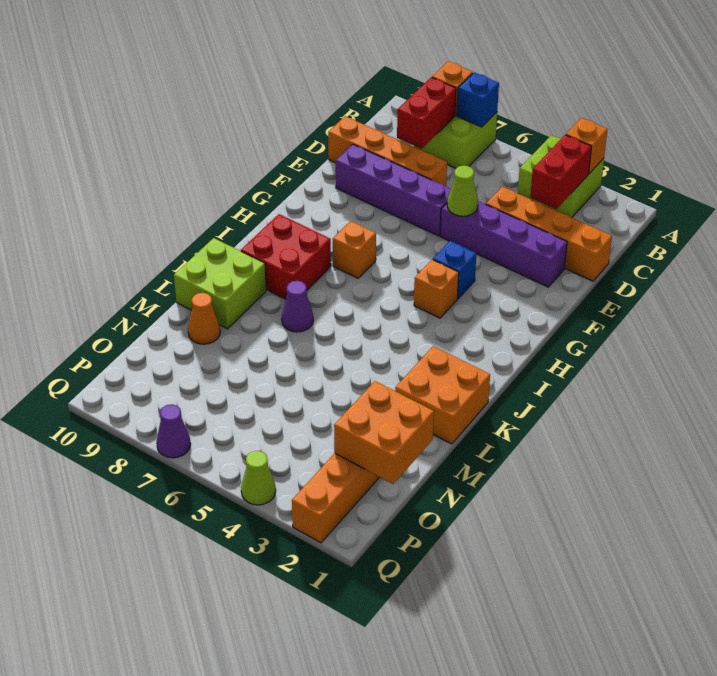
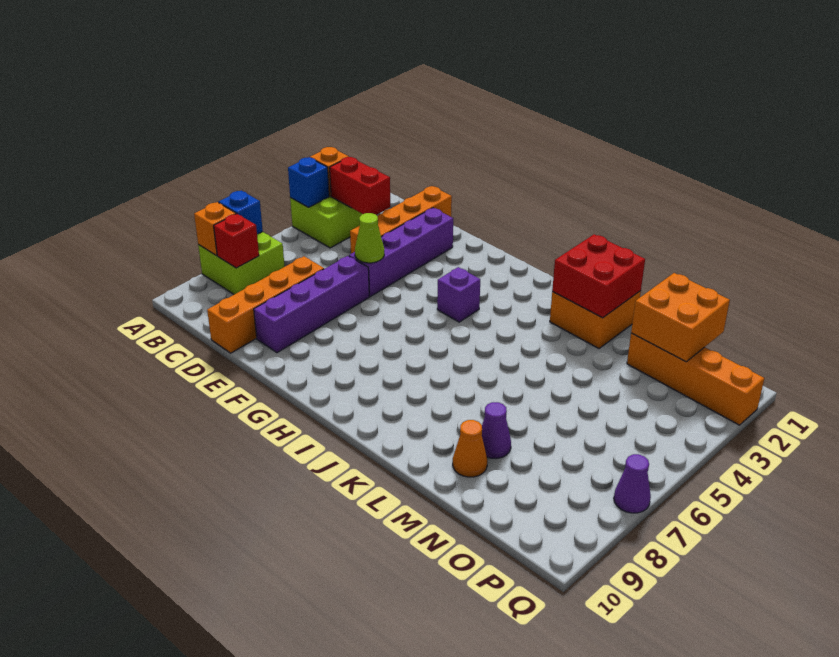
red 1x2 brick [397,77,456,149] -> red 1x1 brick [214,214,259,268]
blue 1x1 brick [433,241,476,299] -> blue 1x1 brick moved to [288,157,329,207]
orange 1x1 brick [414,260,459,318] -> purple 1x1 brick [437,267,480,322]
orange 1x1 brick [333,221,376,278] -> none
red 2x2 brick [241,214,331,299] -> red 2x2 brick moved to [552,234,645,318]
purple 1x1 cone [282,281,313,332] -> purple 1x1 cone moved to [482,402,511,458]
lime 2x2 brick [174,238,266,329] -> none
lime 1x1 cone [241,451,276,505] -> none

